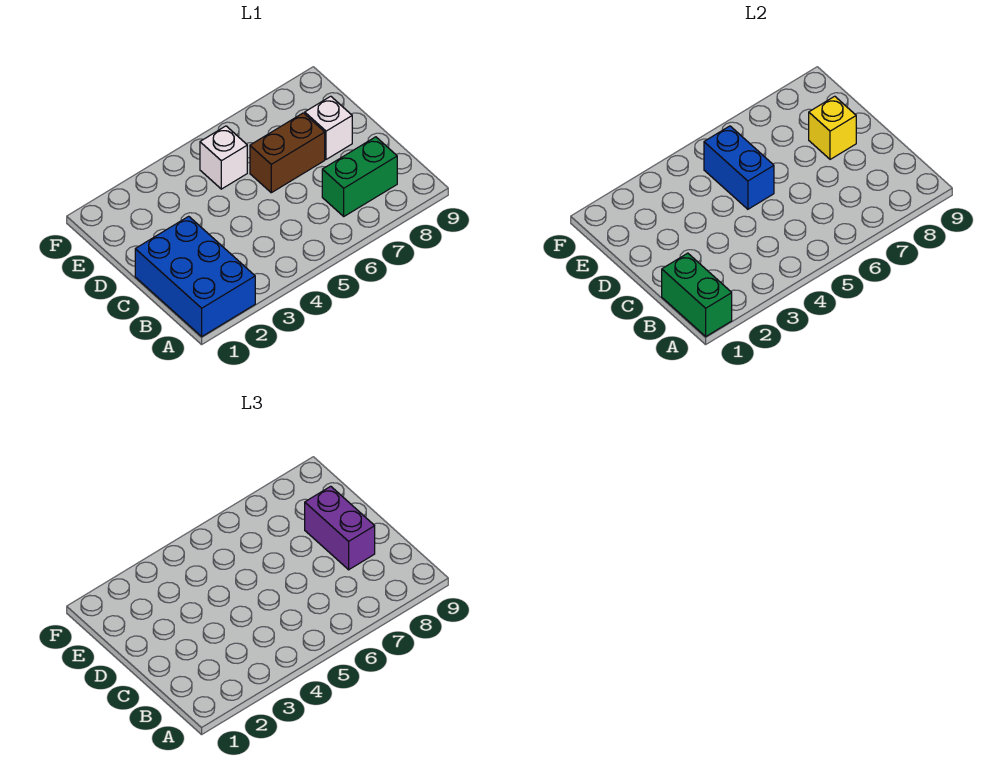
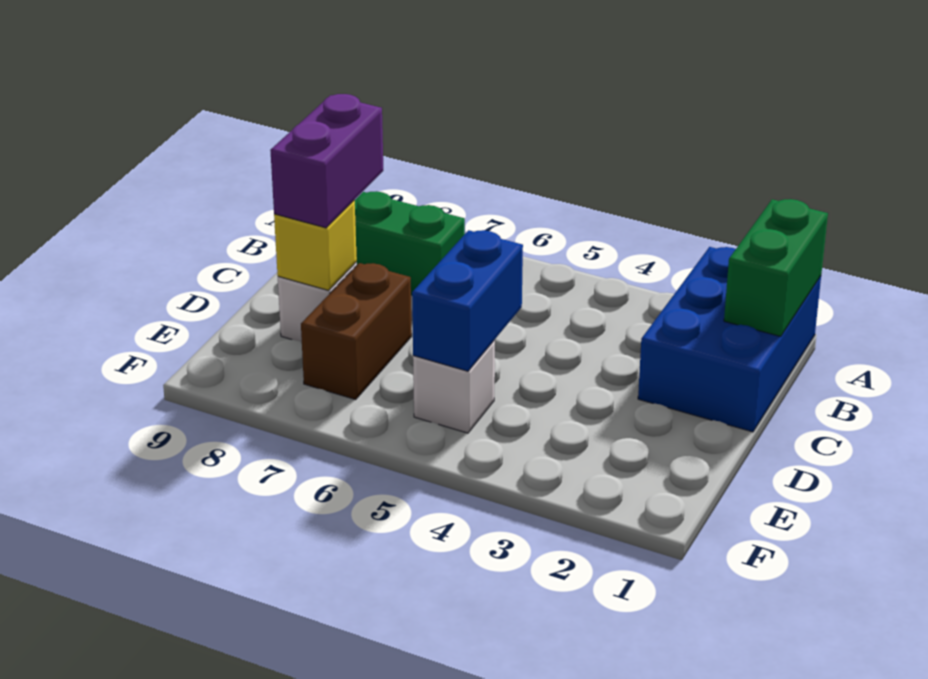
brown 1x2 brick [250,113,325,193] -> brown 1x2 brick turned to [301,263,412,399]

